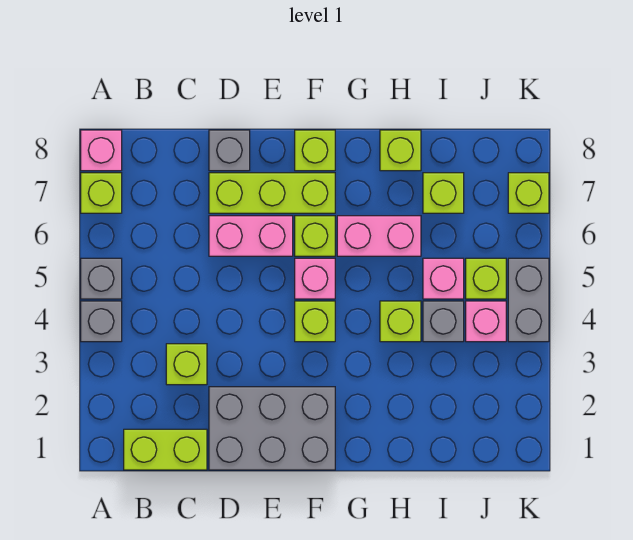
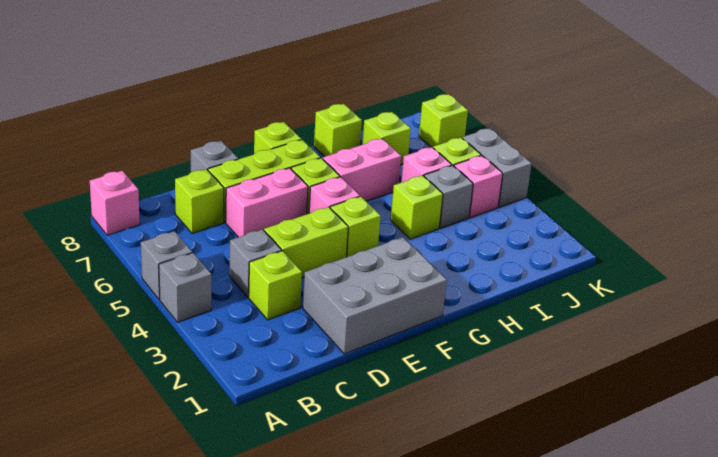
lime 1x1 brick [81,173,122,213] -> lime 1x1 brick moved to [175,169,224,234]
lime 1x2 brick [124,429,207,470] -> lime 1x2 brick moved to [264,207,348,278]
none -> grey 1x1 brick [230,229,281,297]

